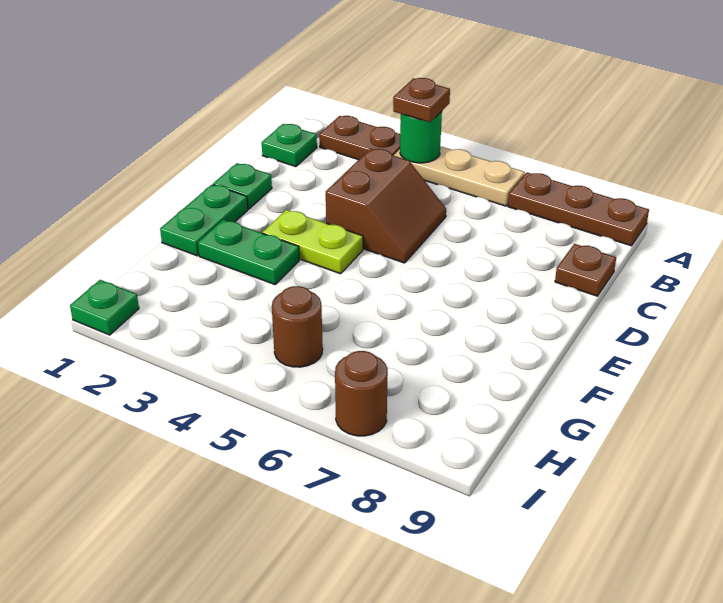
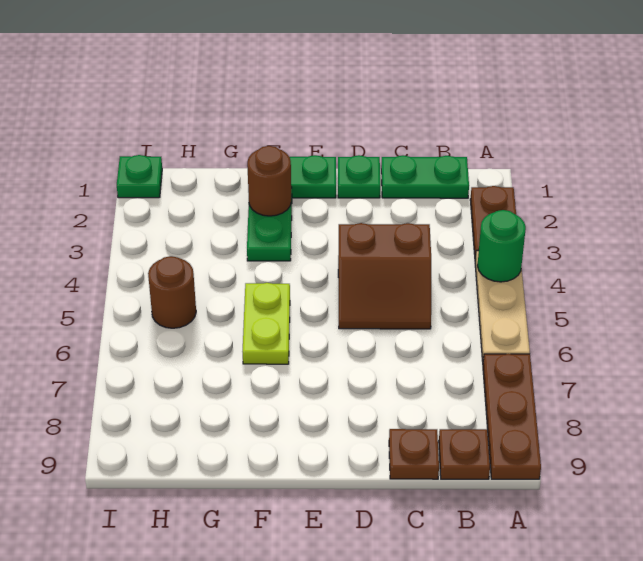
brown 1x1 plate [393,78,450,122] -> brown 1x1 plate moved to [439,429,490,479]
green 1x1 plate [262,124,317,167] -> green 1x2 plate [381,155,469,198]
lime 1x2 plate [263,210,363,274] -> lime 1x2 plate moved to [243,283,290,364]
brown 1x1 round brick [335,351,388,436] -> brown 1x1 round brick moved to [247,146,291,216]

